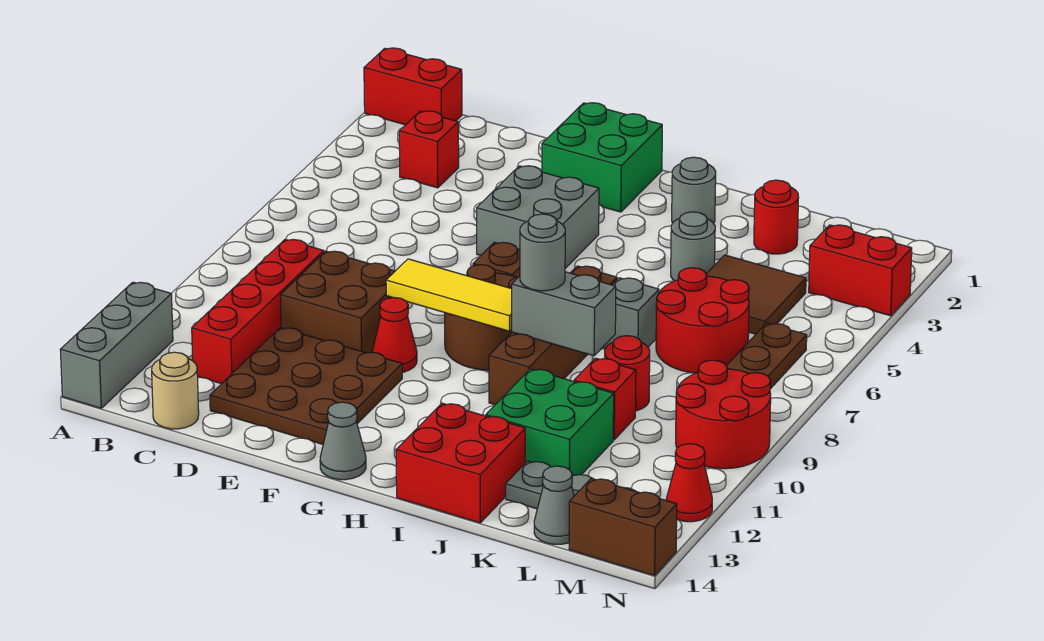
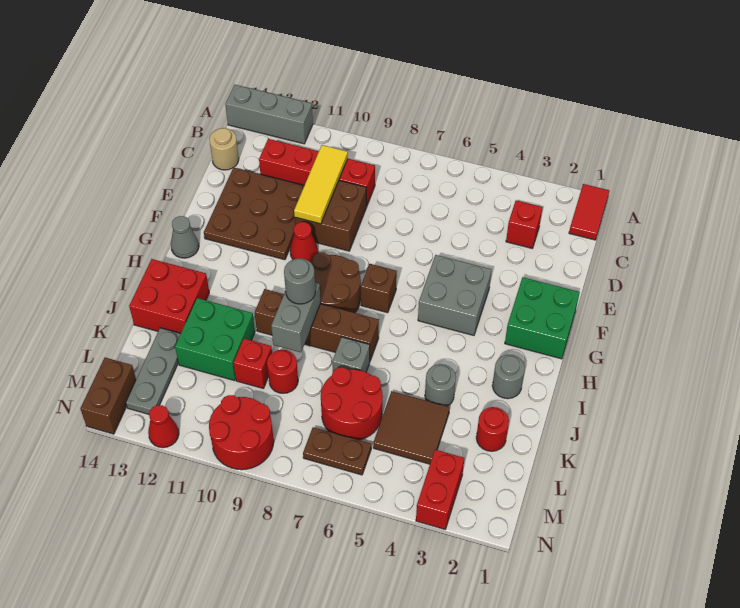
red 1x2 brick [364,48,462,125] -> red 1x2 tile [569,184,609,240]
yellow 1x3 tile [386,259,512,331] -> yellow 1x3 tile moved to [294,145,348,224]
grey 1x1 cone [534,466,574,544] -> none

